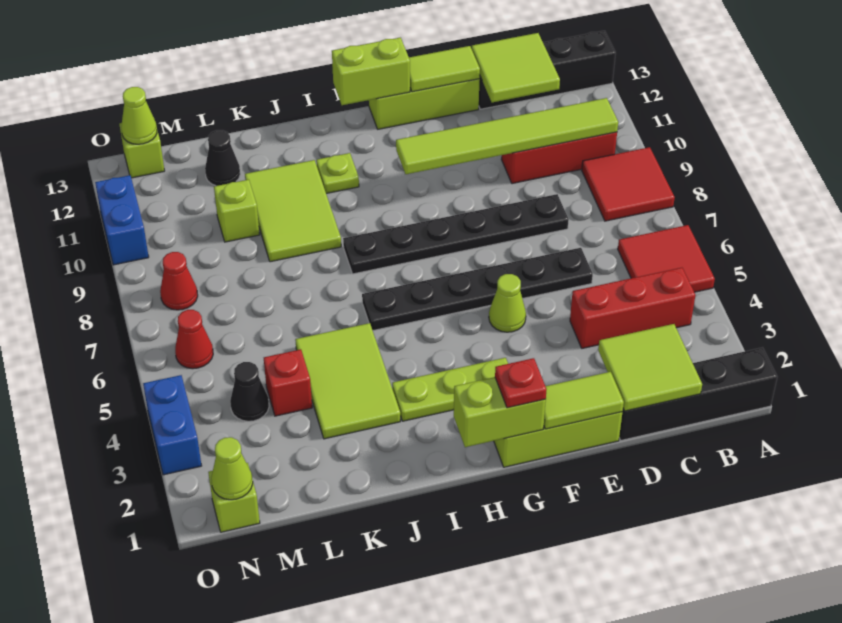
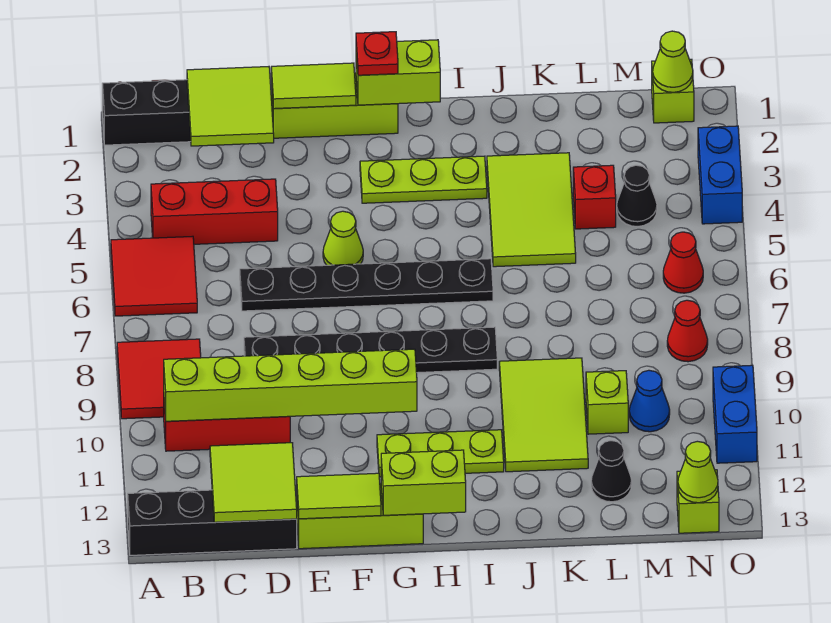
lime 1x6 tile [396,98,618,174] -> lime 1x6 brick [164,349,417,421]
lime 1x1 plate [316,153,359,194] -> lime 1x3 plate [377,430,504,477]
none -> blue 1x1 cone [629,370,670,432]

